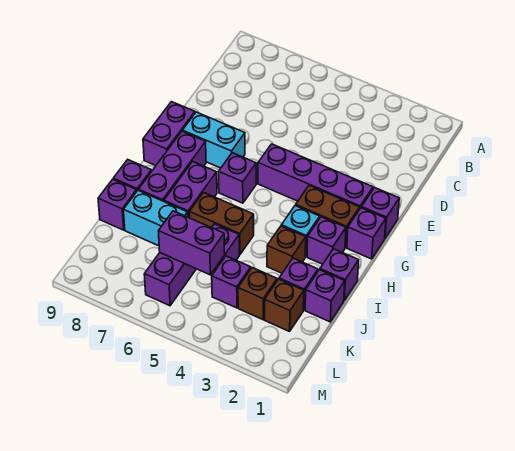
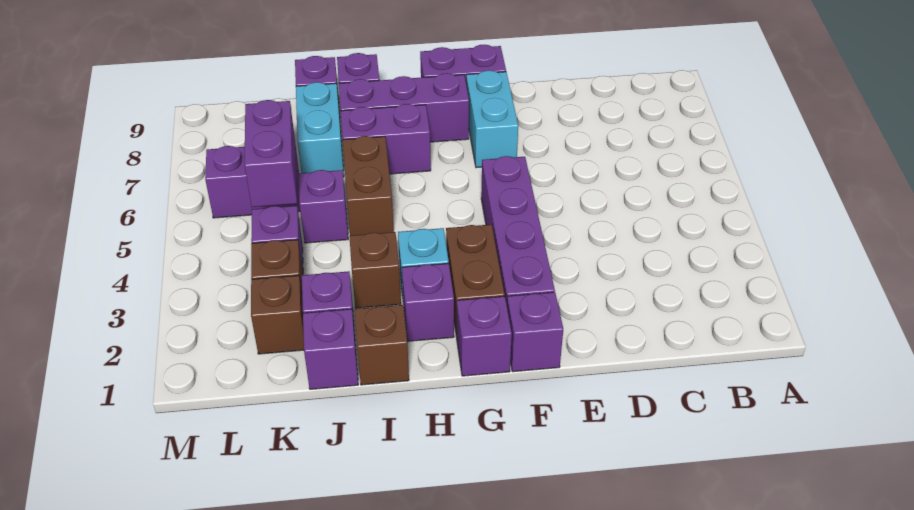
purple 1x1 brick [219,153,256,203] -> none
purple 1x1 brick [320,249,359,300] -> brown 1x1 brick [355,305,409,385]

